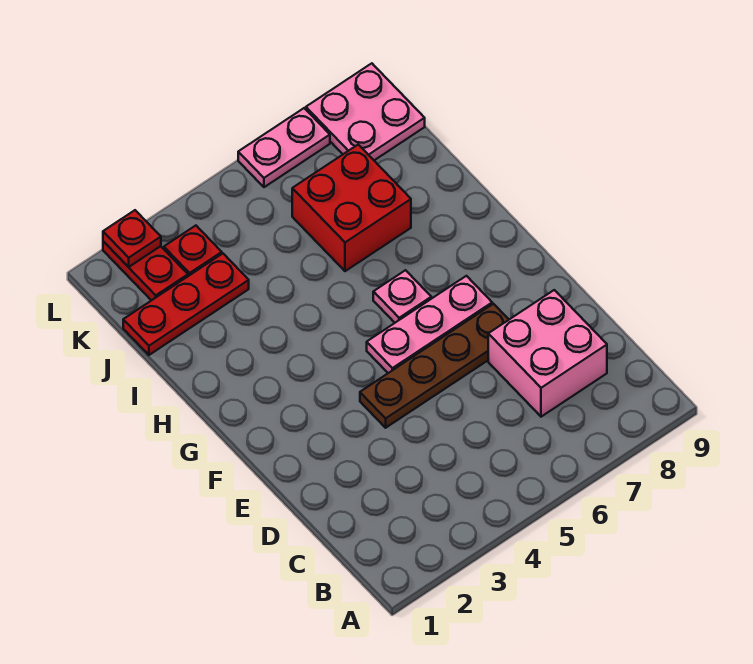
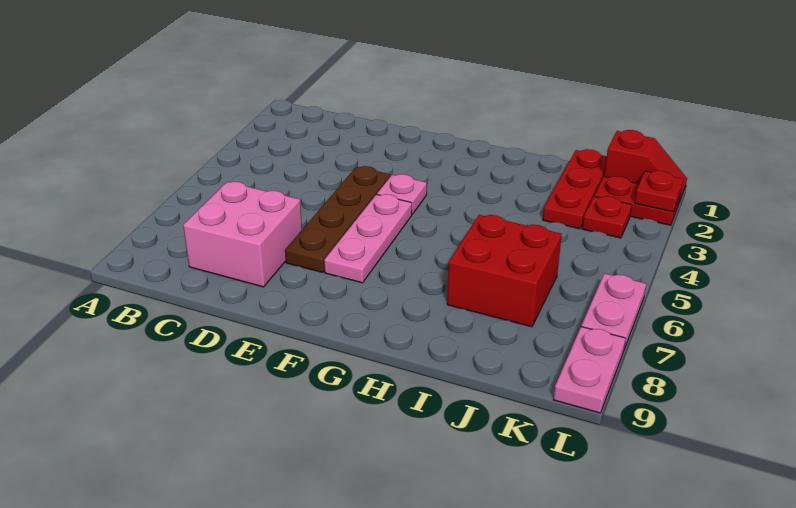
pink 1x1 plate [373,270,431,323] -> pink 1x1 plate moved to [377,174,427,214]
none -> red 1x2 slope [604,130,687,203]
pink 2x2 plate [306,63,425,160] -> pink 1x2 plate [554,327,626,413]

